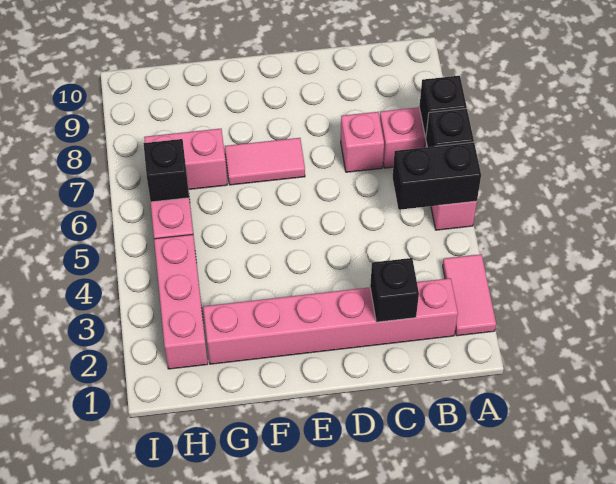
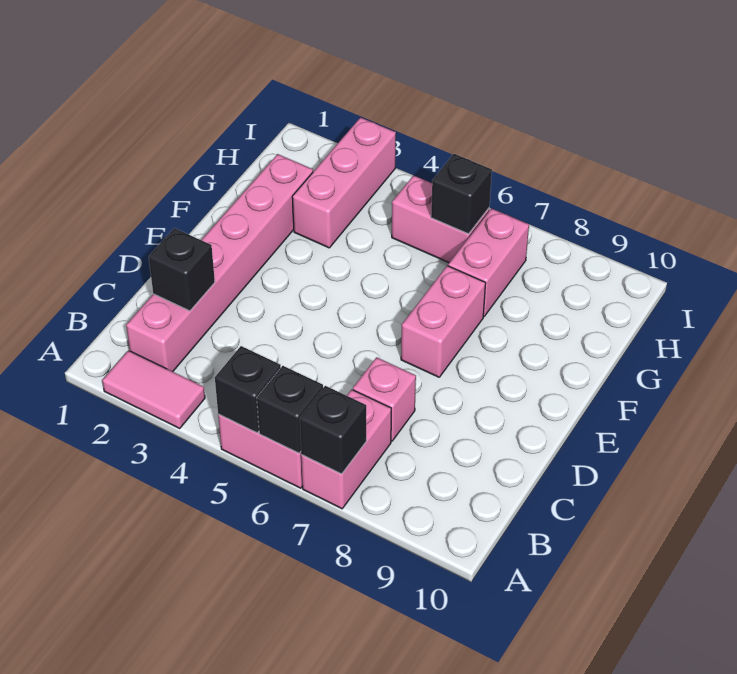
black 1x2 brick [393,142,481,210] -> black 1x1 brick [215,346,281,433]
pink 1x2 tile [225,138,305,185] -> pink 1x2 brick [401,266,486,377]
pink 1x3 brick [154,235,208,369] -> pink 1x3 brick turned to [292,117,396,248]

